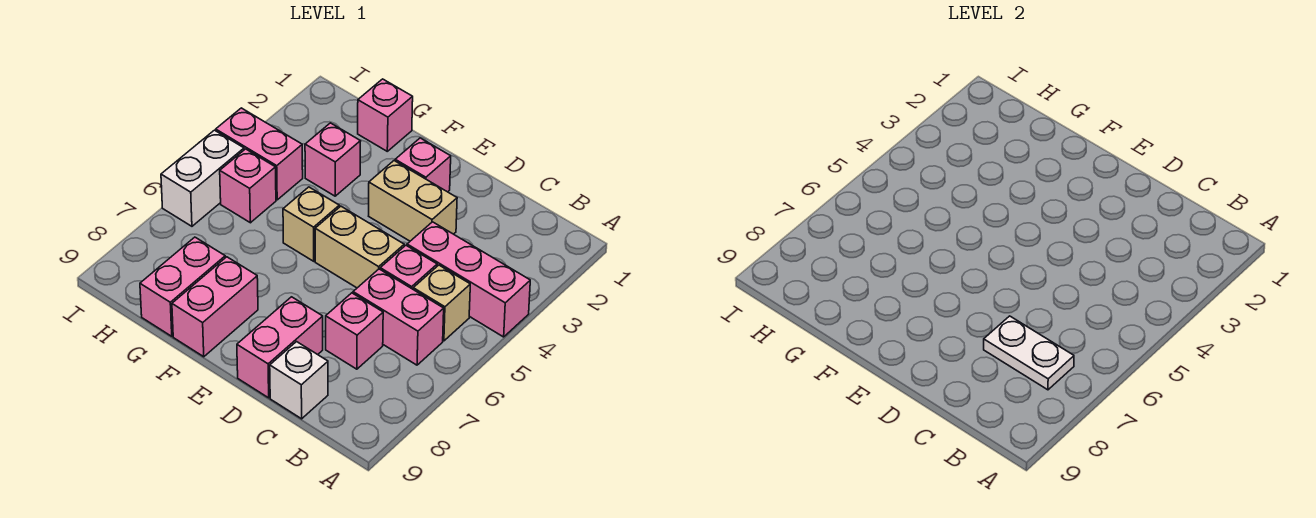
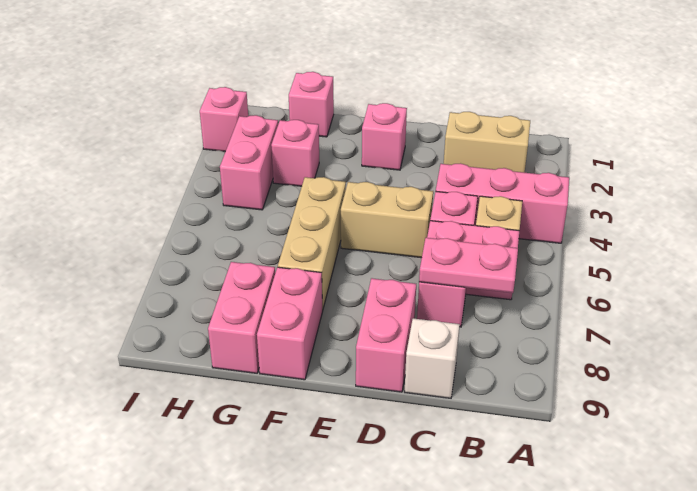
white 1x2 plate [984,316,1074,390] -> pink 1x2 plate [419,238,518,293]
tan 1x2 brick [369,161,457,241] -> tan 1x2 brick moved to [444,112,530,173]
tan 1x1 brick [283,187,339,261] -> tan 1x3 brick [278,177,346,310]
pink 1x2 brick [216,108,303,200] -> pink 1x2 brick turned to [220,115,278,210]
pink 1x1 brick [220,149,276,223] -> pink 1x1 brick moved to [200,87,248,152]
white 1x2 brick [161,130,244,226] -> none

